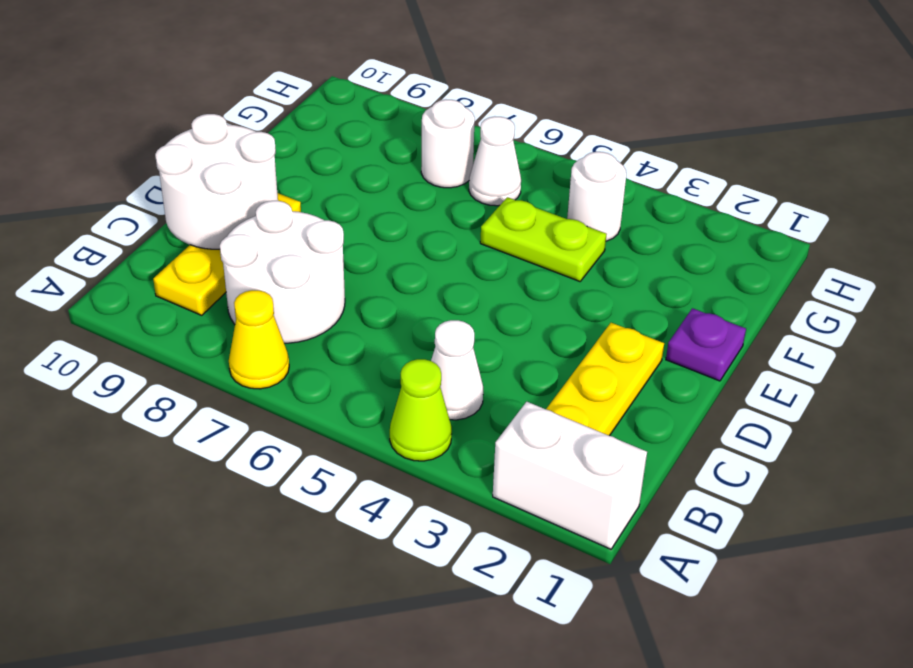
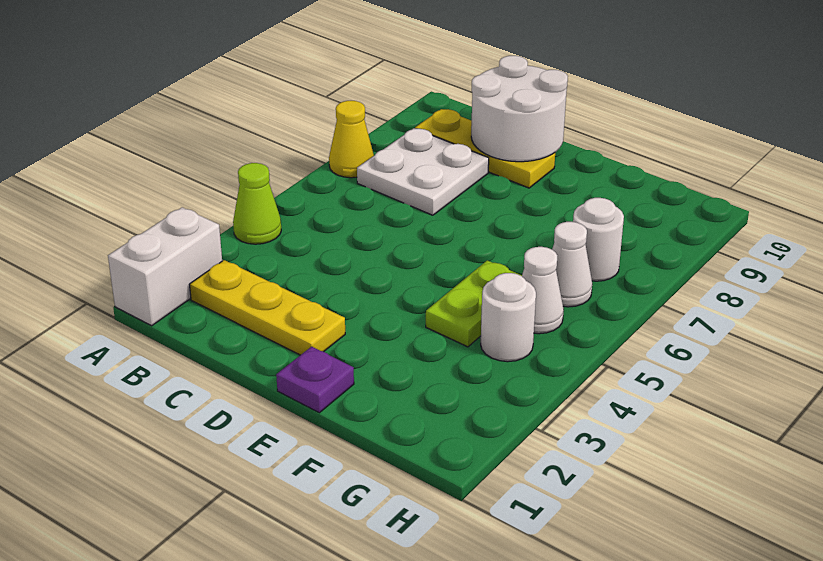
white 1x1 cone [431,320,483,420] -> white 1x1 cone moved to [522,247,564,334]
white 2x2 round brick [220,201,345,343] -> white 2x2 plate [357,128,489,215]

